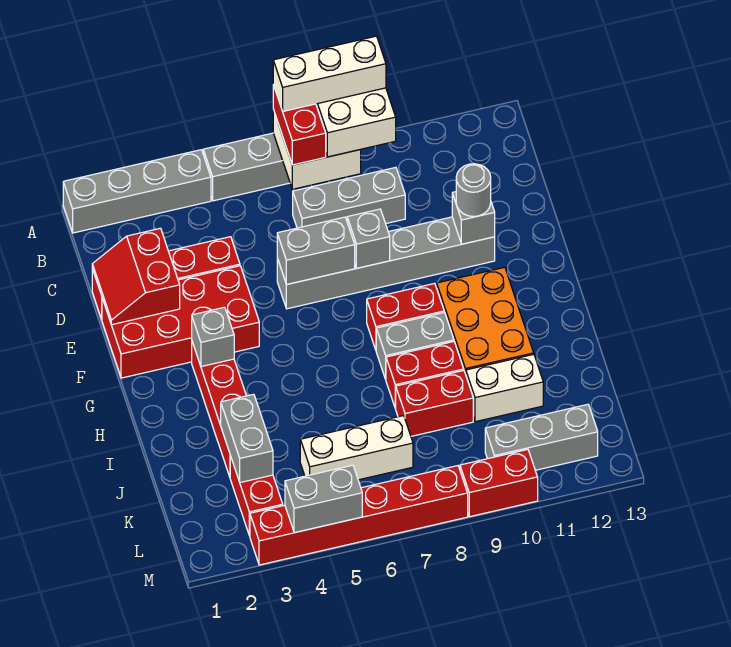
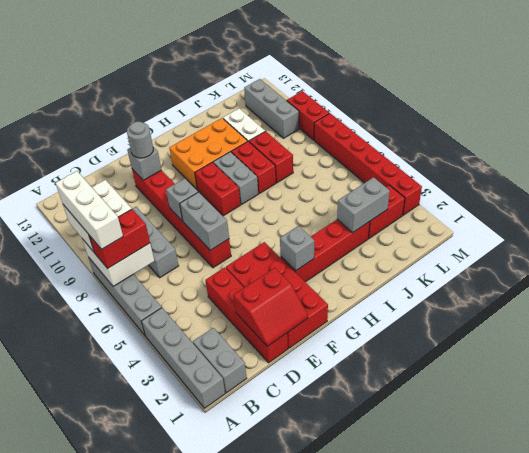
grey 1x6 brick [277,217,495,309] -> red 1x6 brick [132,169,231,268]
white 1x3 brick [300,416,413,480] -> none
grey 1x2 brick [285,465,362,533] -> grey 1x2 brick moved to [193,328,247,393]

